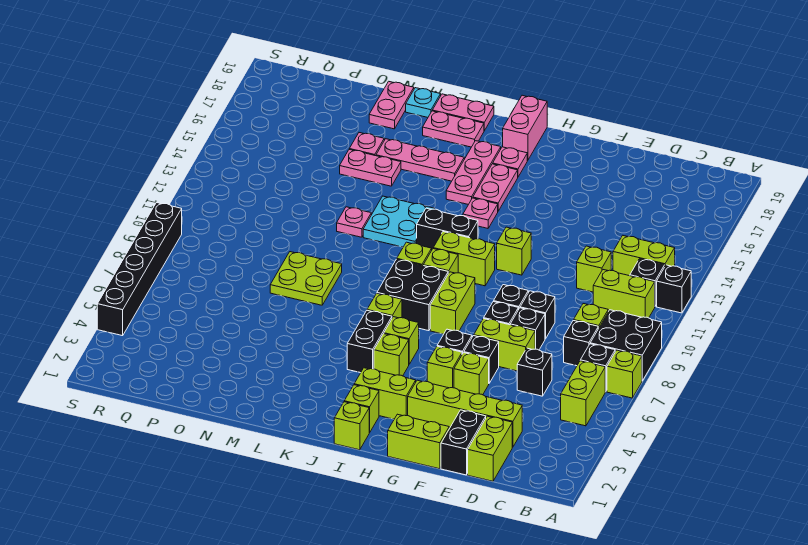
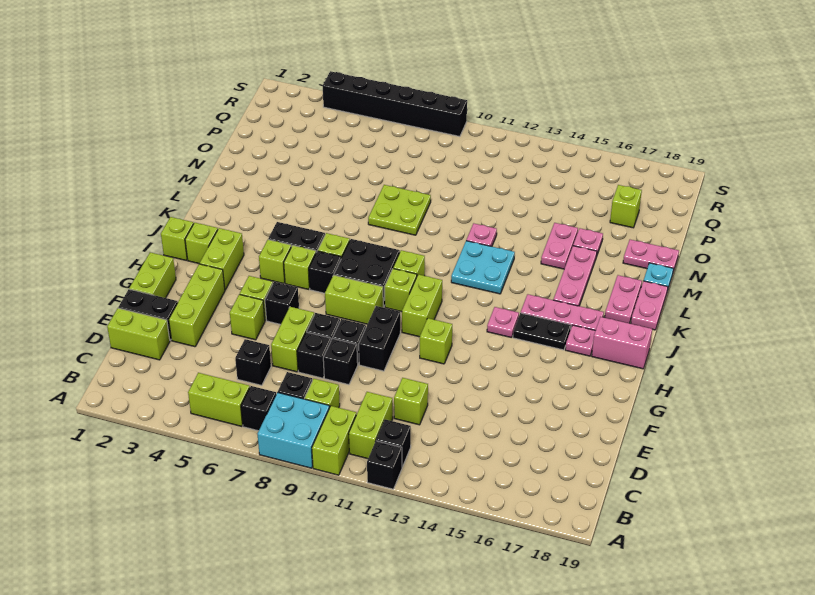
lime 1x1 brick [607,350,642,398] -> lime 1x1 brick moved to [610,185,642,228]
black 2x2 brick [590,310,662,381] -> cyan 2x2 brick [257,392,329,468]
lime 1x2 brick [613,236,675,276] -> lime 1x2 brick moved to [312,406,356,475]
lime 1x4 brick [408,380,522,447] -> lime 1x3 brick [169,264,225,347]
black 1x1 brick [464,336,499,383] -> black 1x1 brick moved to [309,251,341,293]
black 1x2 brick [417,208,478,249] -> black 1x2 brick moved to [359,306,400,371]
pink 1x2 plate [473,164,518,211] -> black 1x2 plate [513,313,571,350]

